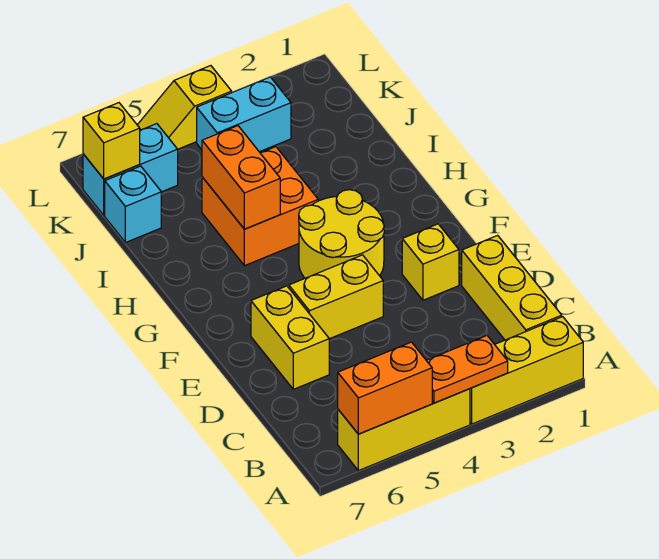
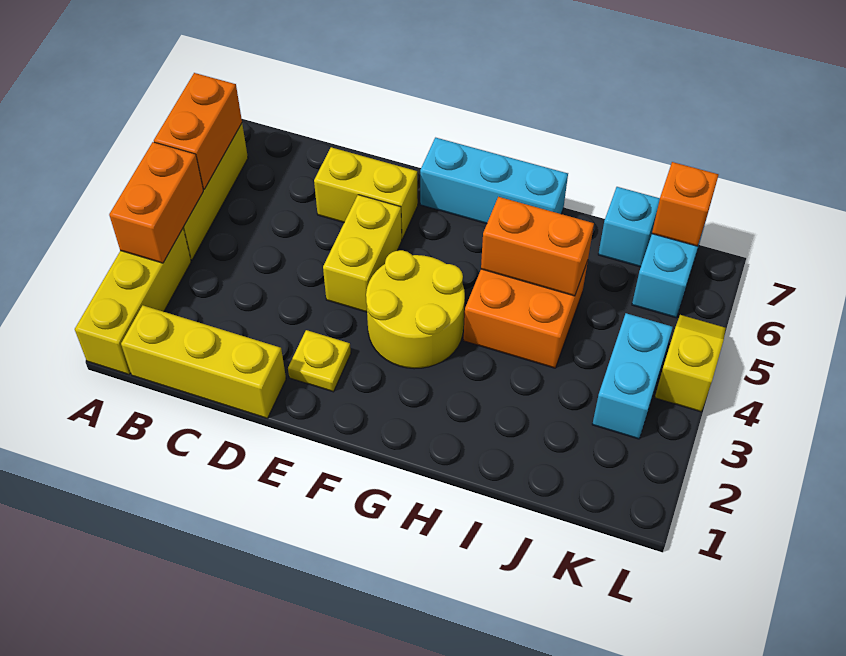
orange 1x2 plate [426,336,508,403] -> orange 1x2 brick [109,142,203,263]
yellow 1x1 brick [402,224,459,300] -> yellow 1x1 plate [288,330,351,392]
none -> cyan 1x3 brick [420,138,568,224]
yellow 1x1 brick [83,103,140,179] -> orange 1x1 brick [652,162,718,246]

